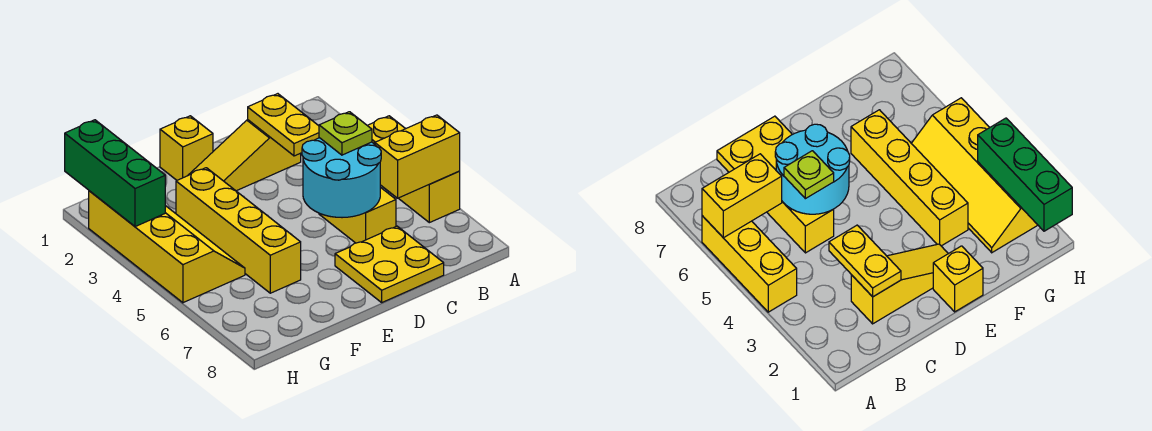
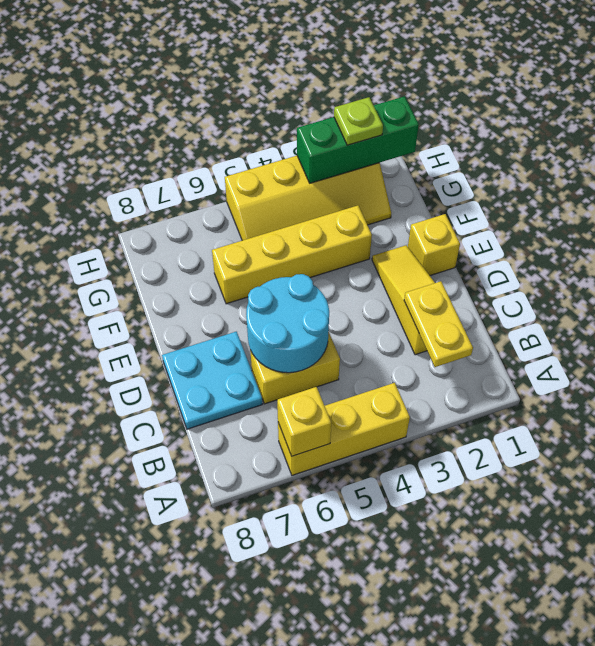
yellow 1x2 brick [375,115,460,198] -> yellow 1x1 brick [277,387,331,456]
yellow 1x2 plate [248,94,319,156] -> yellow 1x2 plate turned to [404,281,473,367]
lime 1x1 plate [319,112,372,155] -> lime 1x1 plate moved to [334,97,383,145]
yellow 2x2 plate [335,226,444,302] -> cyan 2x2 plate [162,332,262,429]

